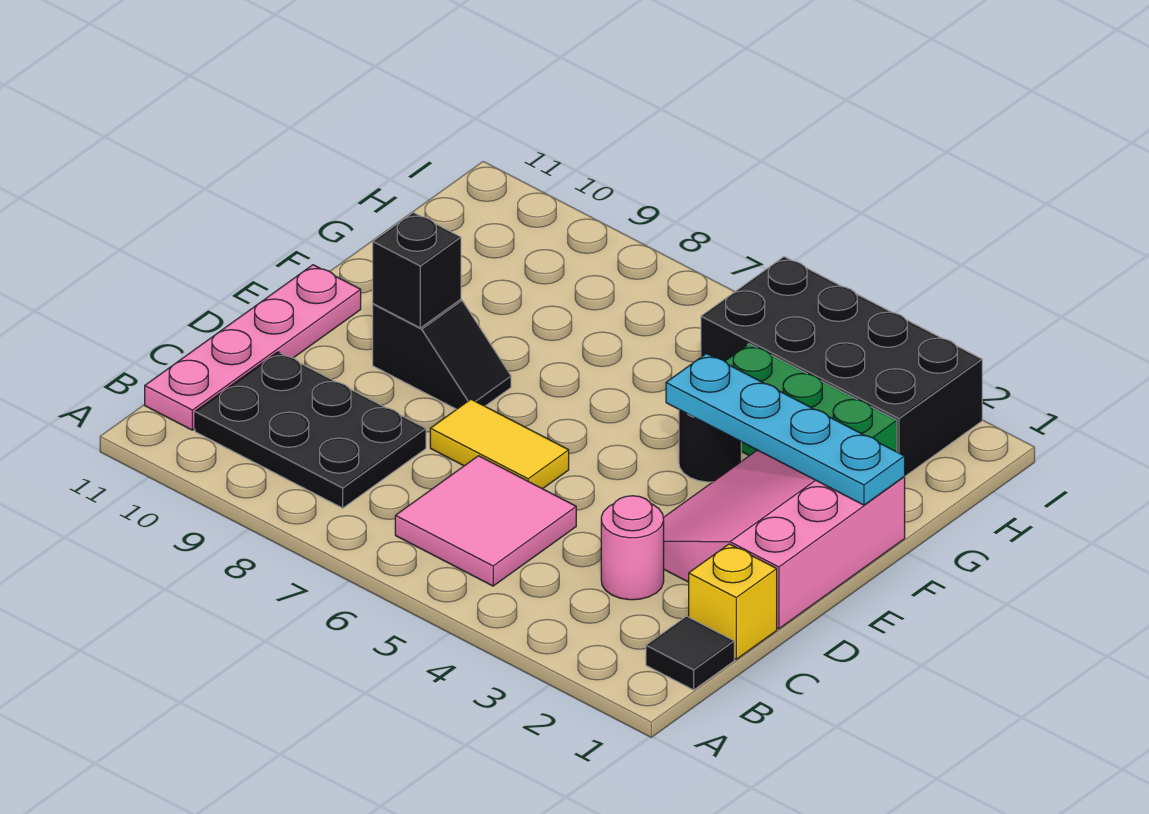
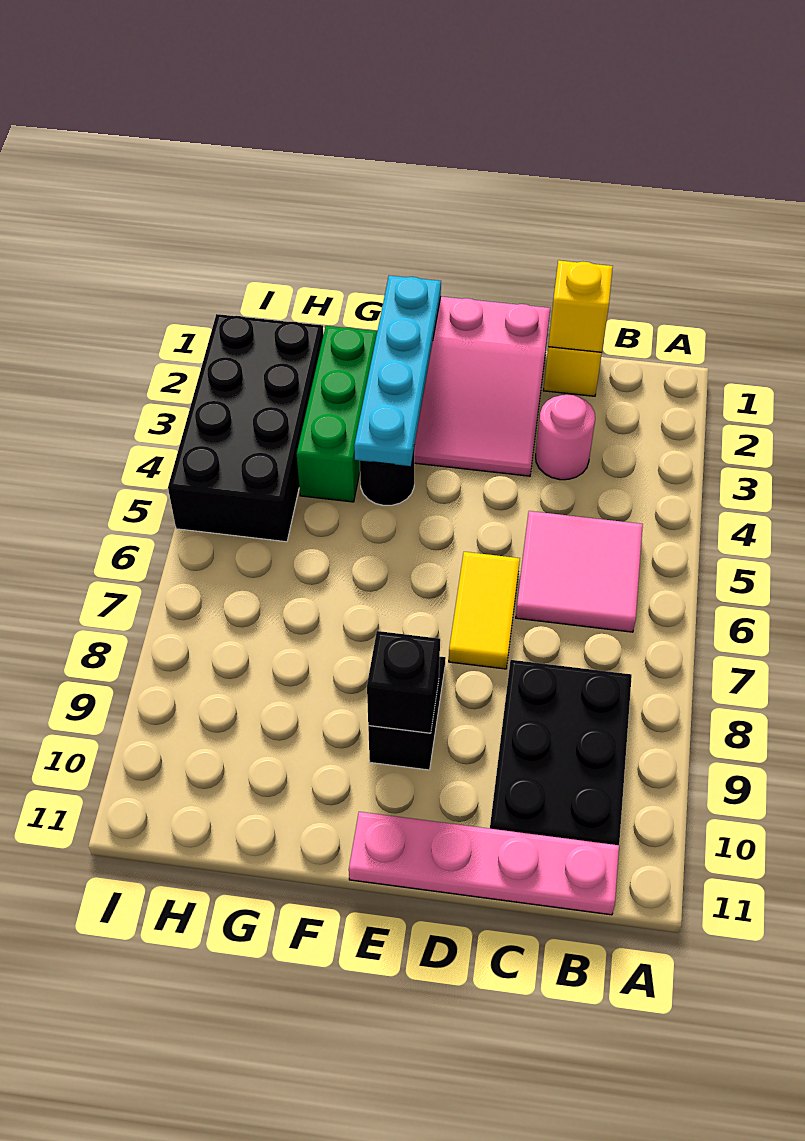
black 1x1 tile [646,616,734,690] -> none
none -> yellow 1x1 brick [548,260,613,353]

